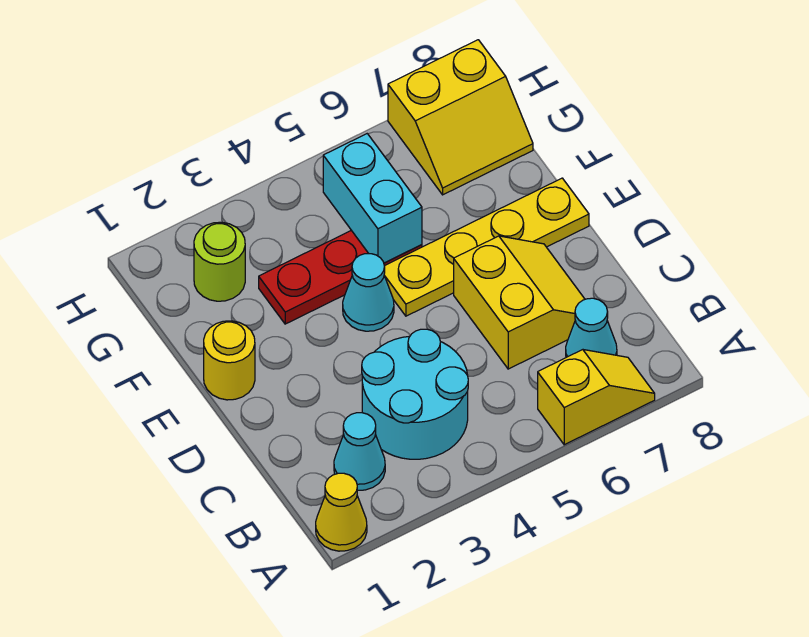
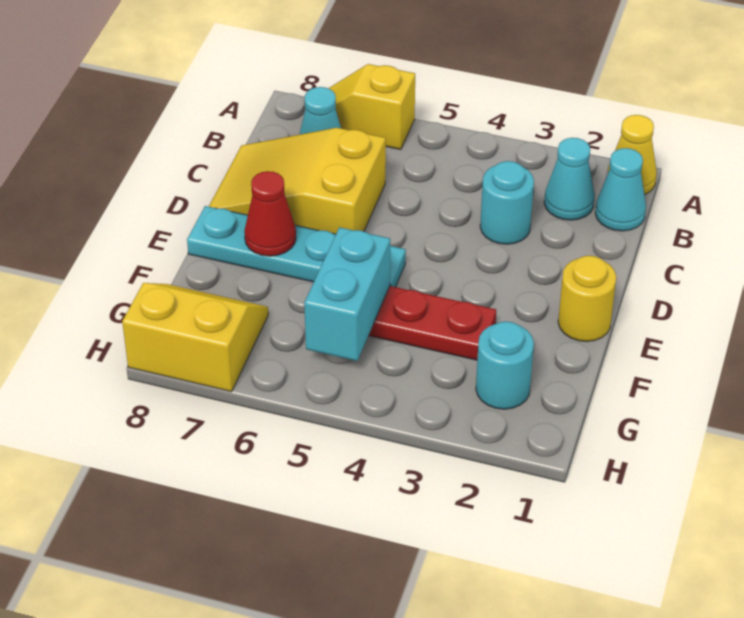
cyan 2x2 round brick [362,329,468,459] -> cyan 1x1 round brick [480,161,534,244]
yellow 2x2 slope [454,236,585,369] -> yellow 2x3 slope [209,128,386,234]
cyan 1x1 cone [343,254,394,331] -> cyan 1x1 cone moved to [595,148,646,231]
yellow 1x4 plate [384,178,589,316] -> cyan 1x4 plate [187,206,406,287]
none -> red 1x1 cone [244,171,296,256]
lime 1x1 round brick [194,222,245,301] -> cyan 1x1 round brick [476,321,534,409]

